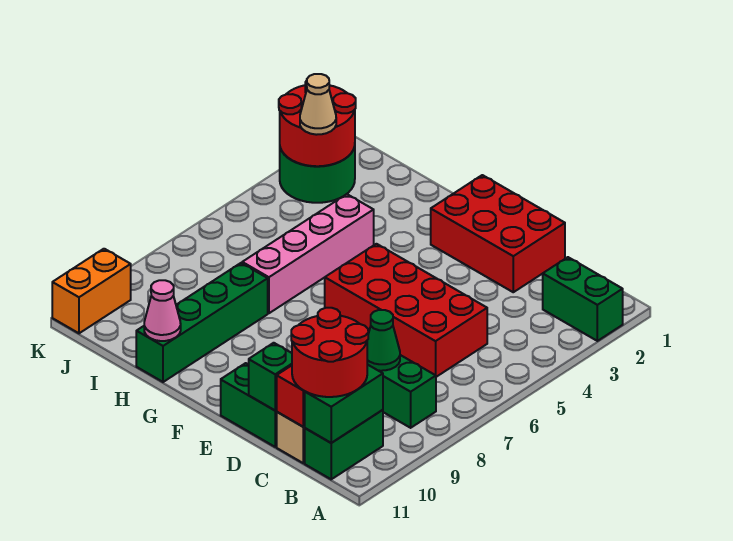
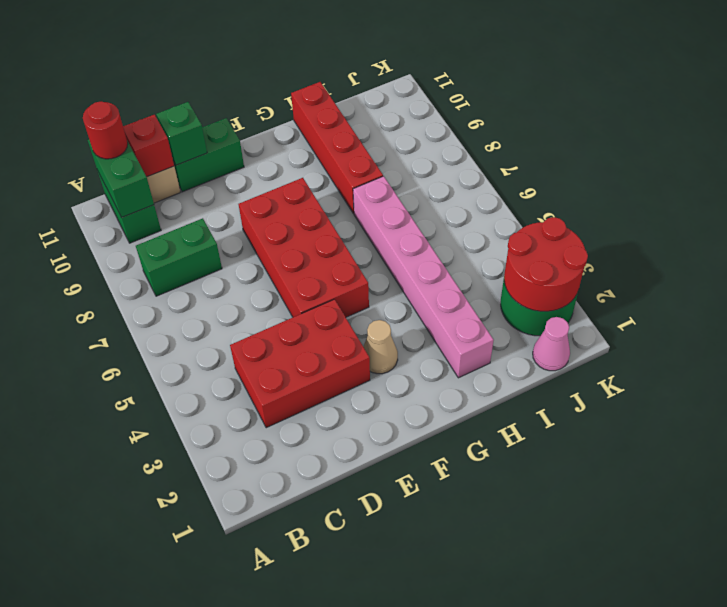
green 1x2 brick [543,257,623,341] -> none
red 2x2 round brick [291,308,368,397] -> red 1x1 round brick [83,101,128,159]
red 2x4 brick [325,244,487,377] -> red 2x4 brick turned to [239,178,369,317]
green 1x1 cone [367,310,400,371] -> none
red 2x3 brick [431,175,565,292] -> red 2x3 brick moved to [230,299,370,428]
pink 1x4 brick [242,194,374,313] -> pink 1x6 brick [353,176,494,378]
green 1x4 brick [136,263,268,382] -> red 1x4 brick [291,82,383,214]
pink 1x1 cone [144,280,181,341] -> pink 1x1 cone moved to [533,317,570,371]
tan 1x1 cone [300,74,336,135] -> tan 1x1 cone moved to [363,320,398,374]
orange 1x2 brick [52,249,131,333] -> none

